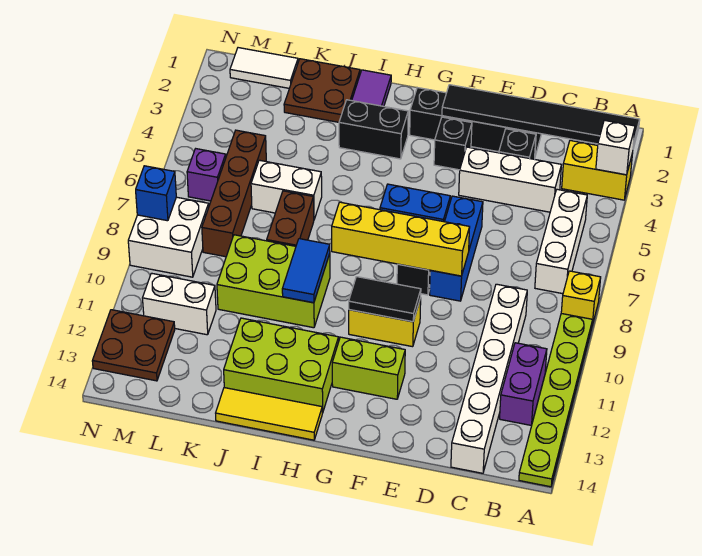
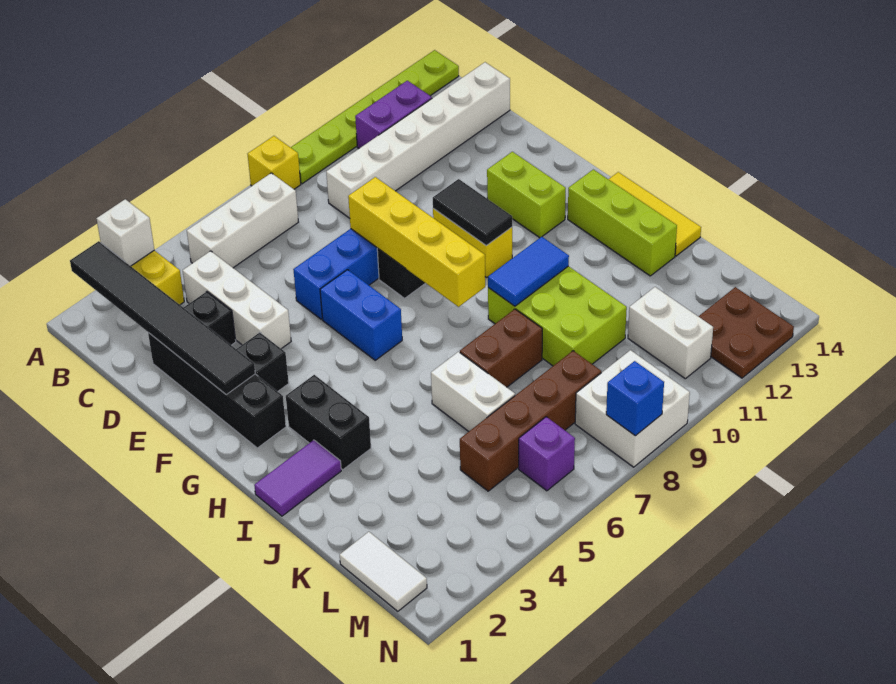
lime 2x3 brick [224,318,339,413] -> lime 1x3 brick [568,169,677,276]
brown 2x2 plate [284,59,360,122] -> none

